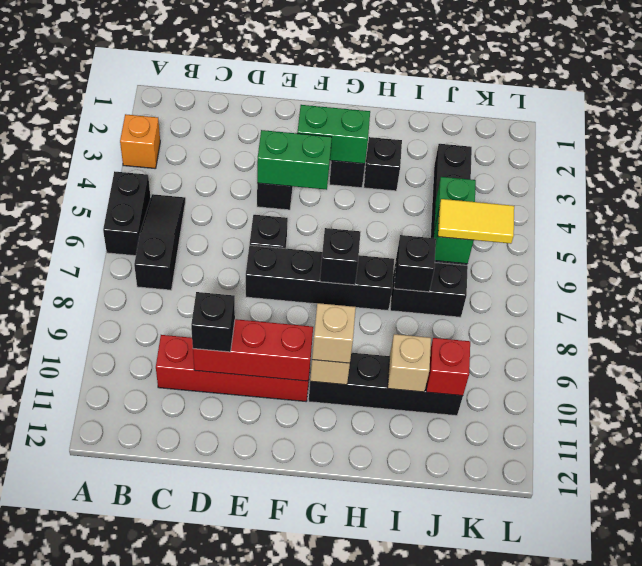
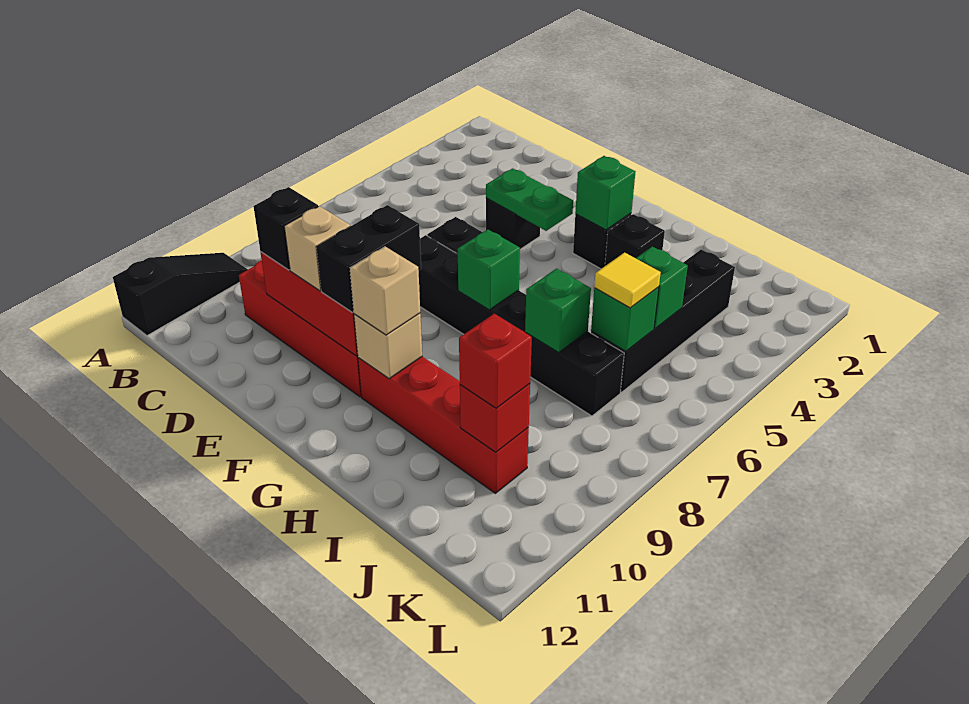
orange 1x1 brick [120,114,160,169] -> none
black 1x2 brick [103,171,151,256] -> black 1x2 brick moved to [317,205,421,312]
black 1x3 slope [134,194,185,290] -> black 1x3 slope moved to [113,253,248,336]
green 1x2 brick [257,130,332,190] -> green 1x2 plate [486,168,573,231]
green 1x2 brick [297,105,370,164] -> green 1x1 brick [575,156,635,230]
black 1x1 brick [320,228,361,285] -> green 1x1 brick [458,230,520,310]
black 1x4 brick [309,353,463,416] -> red 1x4 brick [358,357,529,493]
black 1x1 brick [394,235,436,292] -> green 1x1 brick [525,269,591,353]
tan 1x1 brick [388,334,431,392] -> tan 1x1 brick moved to [284,206,350,291]
yellow 1x2 tile [438,199,514,244] -> yellow 1x1 tile [594,253,661,308]
none -> red 1x1 brick [459,314,532,408]

